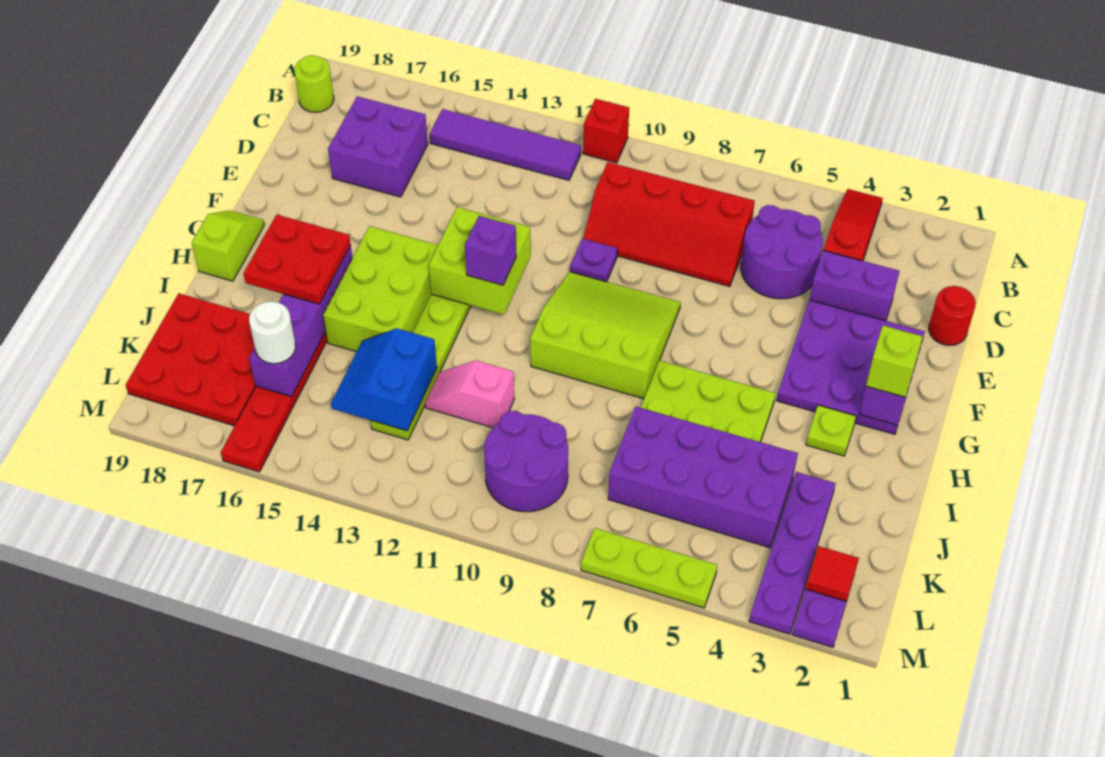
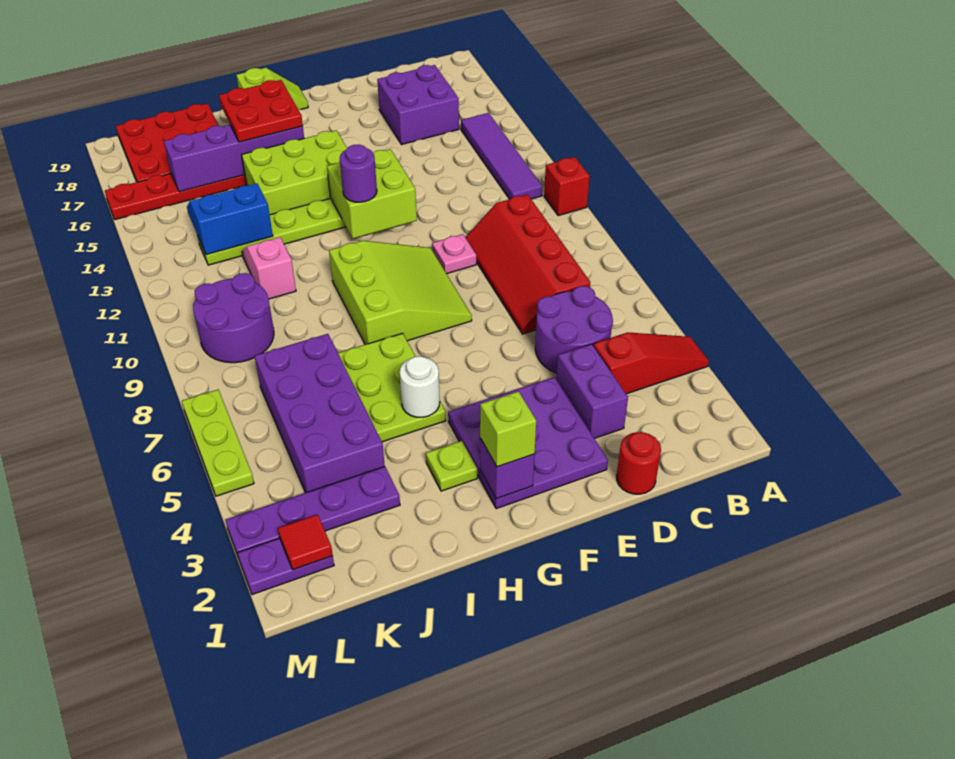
lime 1x1 round brick [294,55,334,112] -> none
purple 1x1 plate [570,239,617,282] -> pink 1x1 plate [432,234,476,274]
purple 1x1 brick [465,216,516,285] -> purple 1x1 round brick [340,144,377,202]
white 1x1 round brick [249,301,296,364] -> white 1x1 round brick moved to [400,356,440,417]

